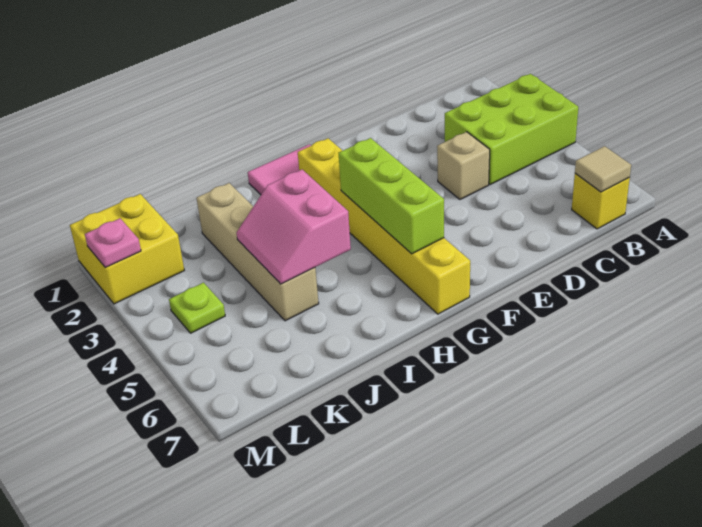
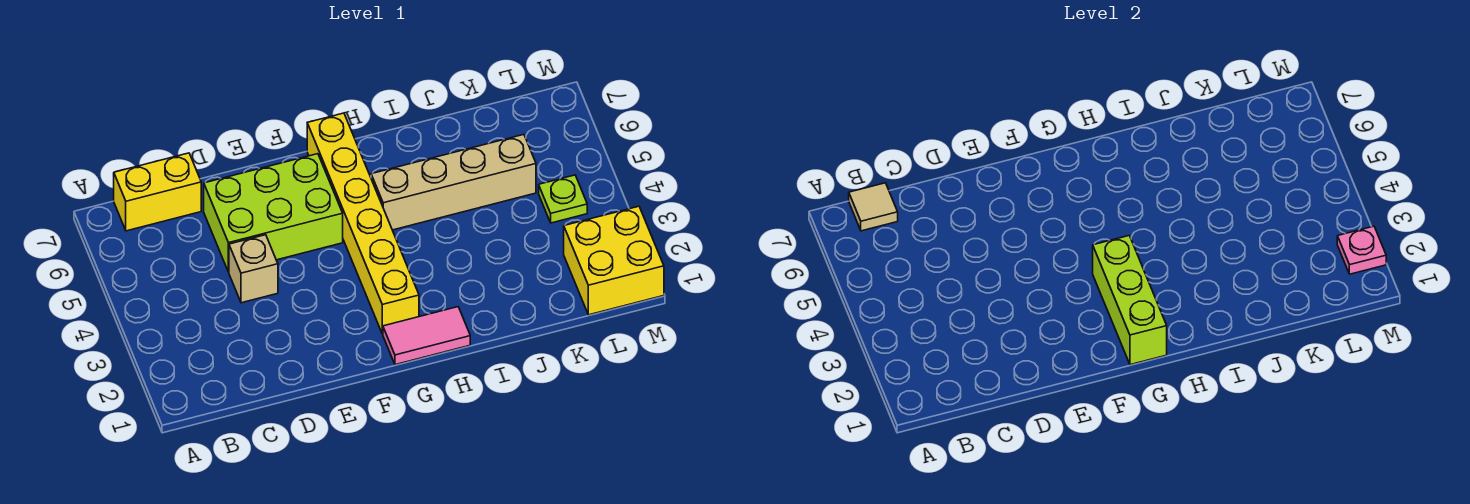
lime 2x3 brick [445,74,578,185] -> lime 2x3 brick moved to [204,154,343,272]
yellow 1x1 brick [572,173,630,229] -> yellow 1x2 brick [114,153,201,231]
lime 1x3 brick [339,138,444,254] -> lime 1x3 brick moved to [1093,236,1167,365]
pink 2x2 slope [236,170,351,284] -> none
tan 1x4 brick [197,183,319,321] -> tan 1x4 brick turned to [371,135,536,230]

